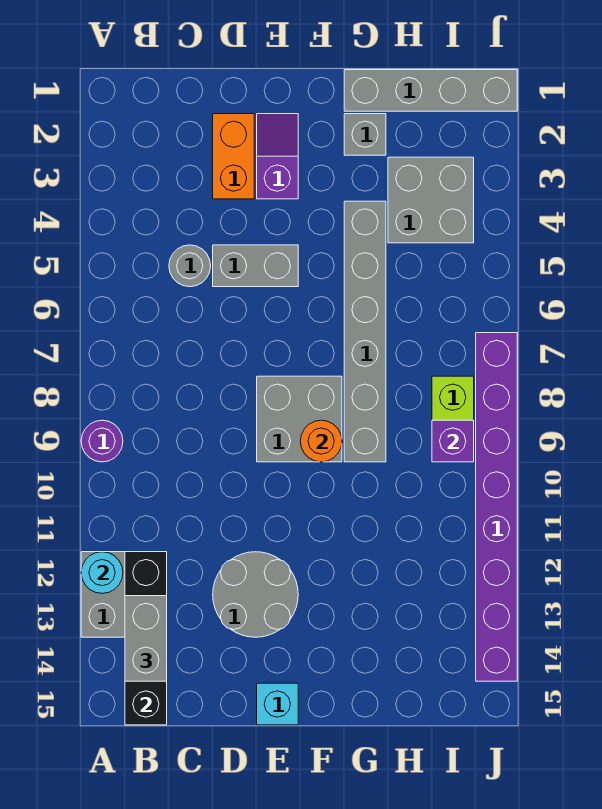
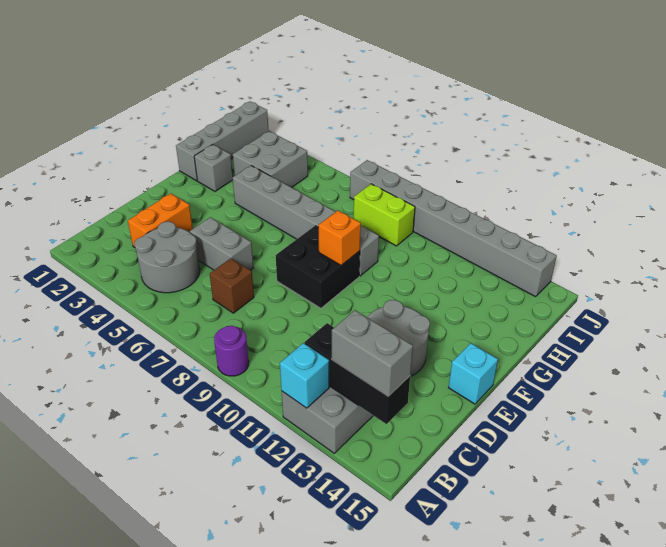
cyan 1x1 round brick [81,552,123,593] -> cyan 1x1 brick [280,343,329,408]
black 1x4 brick [125,552,167,725] -> black 1x3 brick [304,323,410,424]
grey 1x1 round brick [169,245,211,287] -> grey 2x2 round brick [135,222,200,293]
none -> brown 1x1 brick [210,258,254,313]
orange 1x2 brick [213,114,254,199] -> orange 1x2 brick turned to [128,193,193,248]
grey 1x2 brick [213,245,298,287] -> grey 1x2 brick turned to [190,217,254,270]
purple 1x2 slope [257,114,298,199] -> none
grey 2x2 brick [257,376,342,462] -> black 2x2 brick [276,226,360,308]
orange 1x1 round brick [300,420,342,462] -> orange 1x1 brick [318,211,361,265]
purple 1x1 brick [432,420,474,462] -> none
purple 1x8 brick [476,333,517,681] -> grey 1x8 brick [350,160,557,297]

